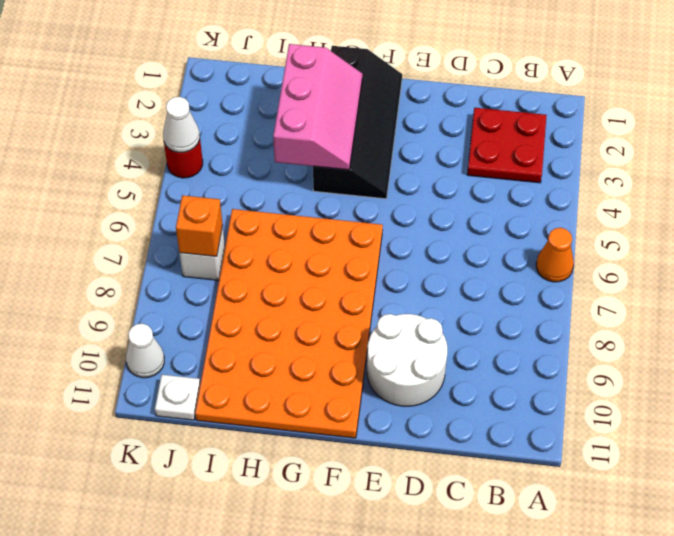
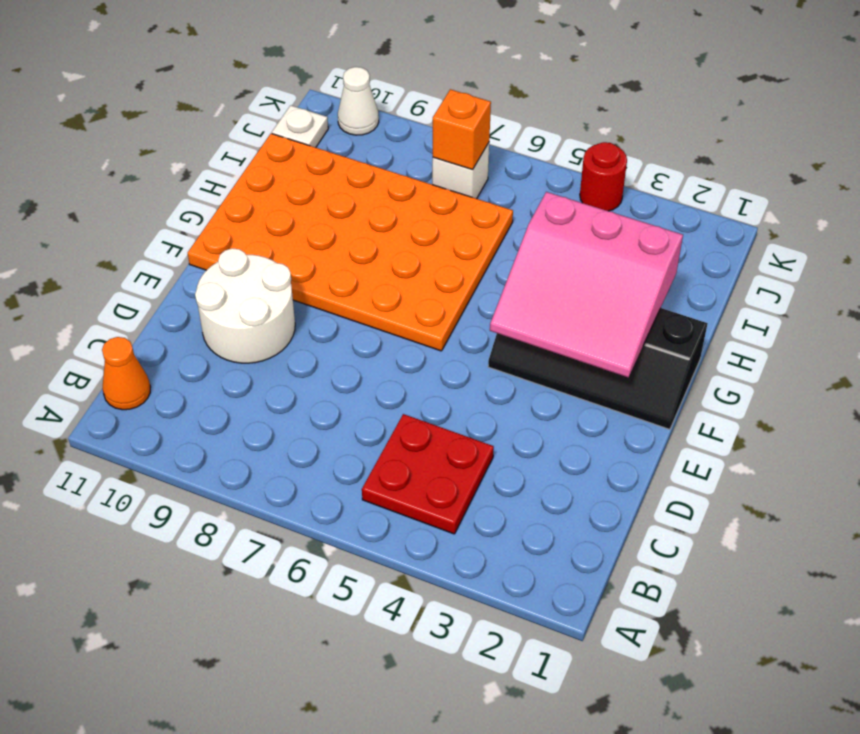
orange 1x1 cone [536,228,574,282] -> orange 1x1 cone moved to [102,337,150,410]
red 2x2 plate [467,108,547,183] -> red 2x2 plate moved to [362,414,494,534]
pink 2x3 slope [273,44,363,170] -> pink 3x3 slope [490,192,683,377]
white 1x1 cone [163,97,200,152] -> none

